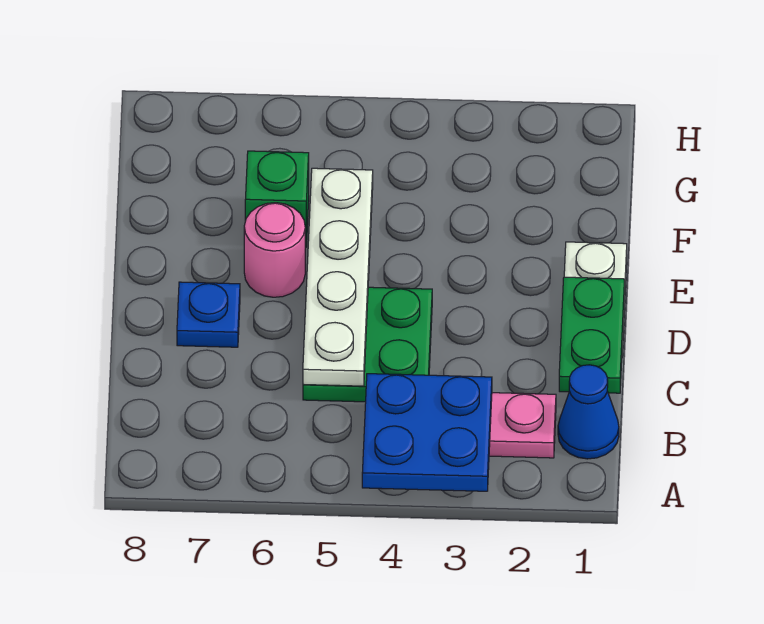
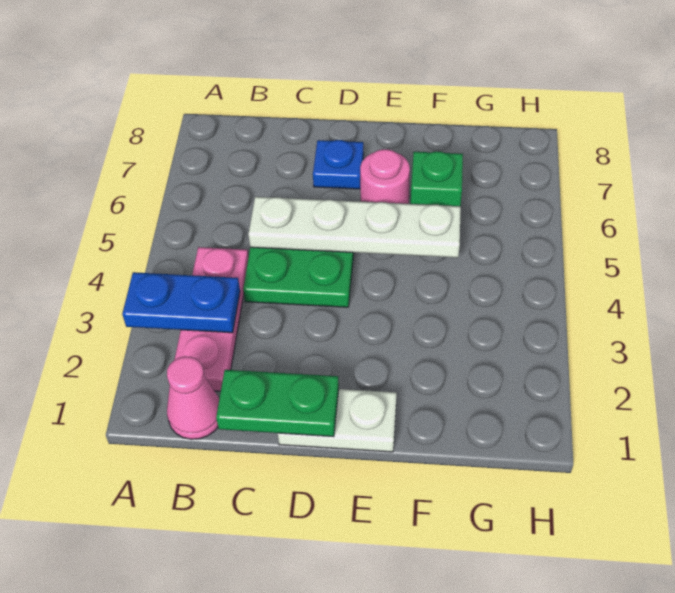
blue 2x2 plate [362,374,492,491] -> blue 1x2 plate [122,272,240,333]
blue 1x1 cone [558,365,619,459] -> pink 1x1 cone [167,356,219,439]

